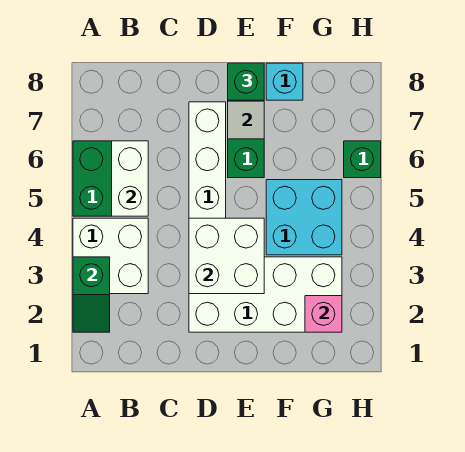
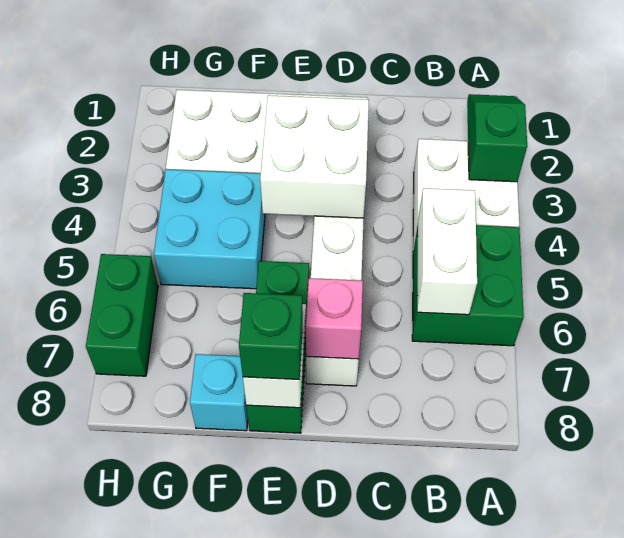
pink 1x1 brick [305,296,342,332] -> pink 1x1 brick moved to [306,278,363,359]
green 1x1 brick [344,141,381,178] -> green 1x2 brick [86,254,158,376]

